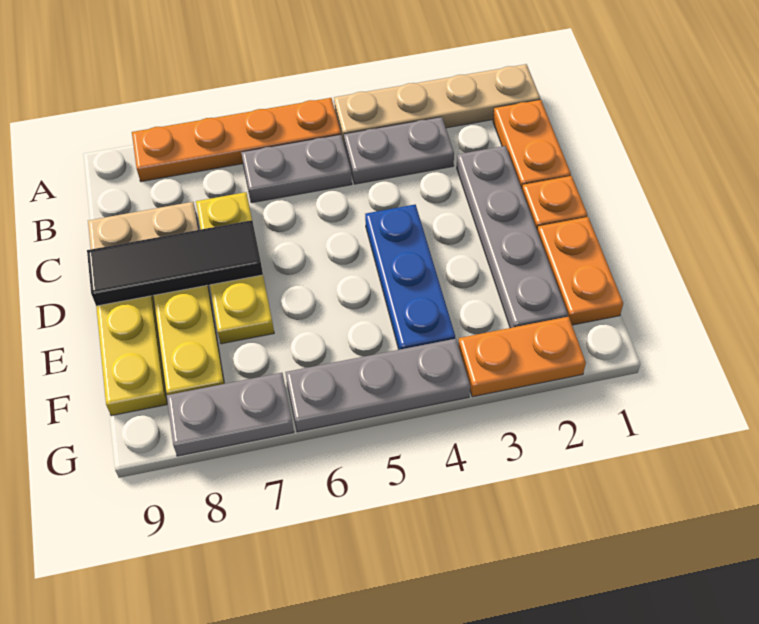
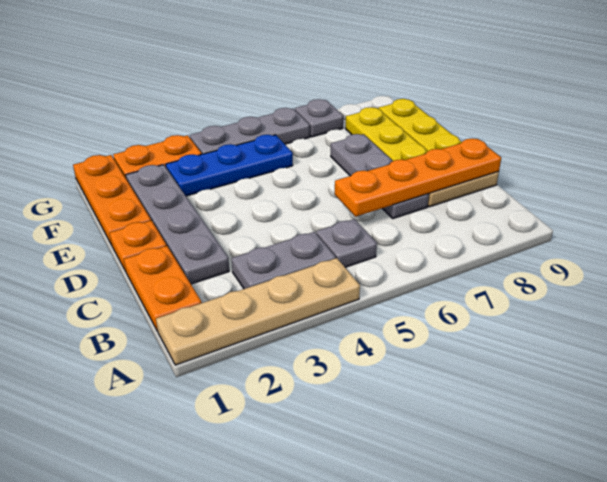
orange 1x4 plate [132,98,341,182] -> orange 1x4 plate moved to [335,138,501,217]
grey 1x2 plate [241,135,352,203] -> grey 1x1 plate [316,219,377,267]
yellow 1x3 plate [196,192,274,344] -> grey 1x3 plate [331,134,429,218]
blue 1x3 plate [365,205,455,350] -> blue 1x3 plate turned to [166,135,293,196]
black 1x3 tile [87,220,263,306] -> none
orange 1x2 plate [537,217,623,325] -> orange 1x3 plate [73,155,151,245]
grey 1x2 plate [167,373,294,456] -> grey 1x1 plate [295,99,343,137]

